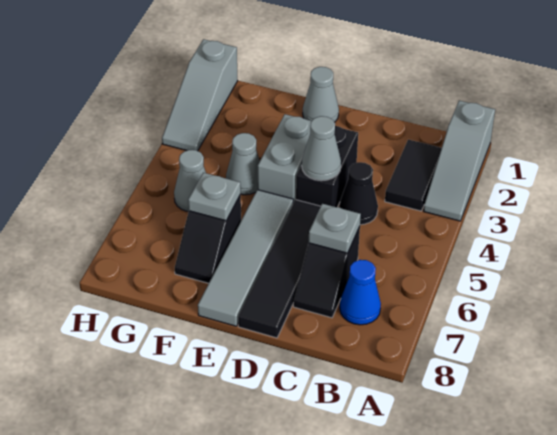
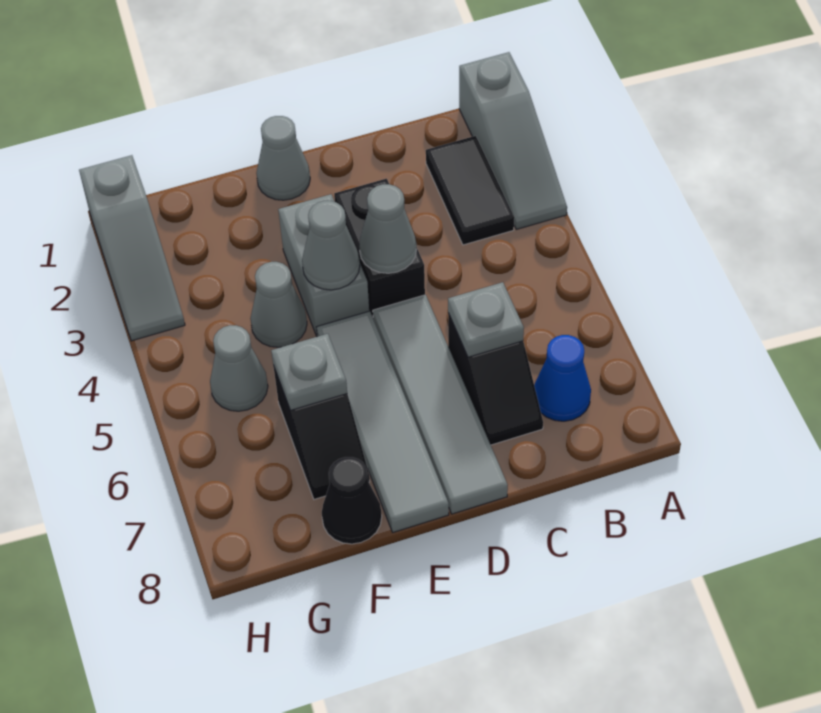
black 1x1 cone [339,162,378,225] -> black 1x1 cone moved to [322,457,382,544]
black 1x4 tile [238,200,321,338] -> grey 1x4 tile [373,295,508,514]
none -> grey 1x1 cone [302,201,360,290]

